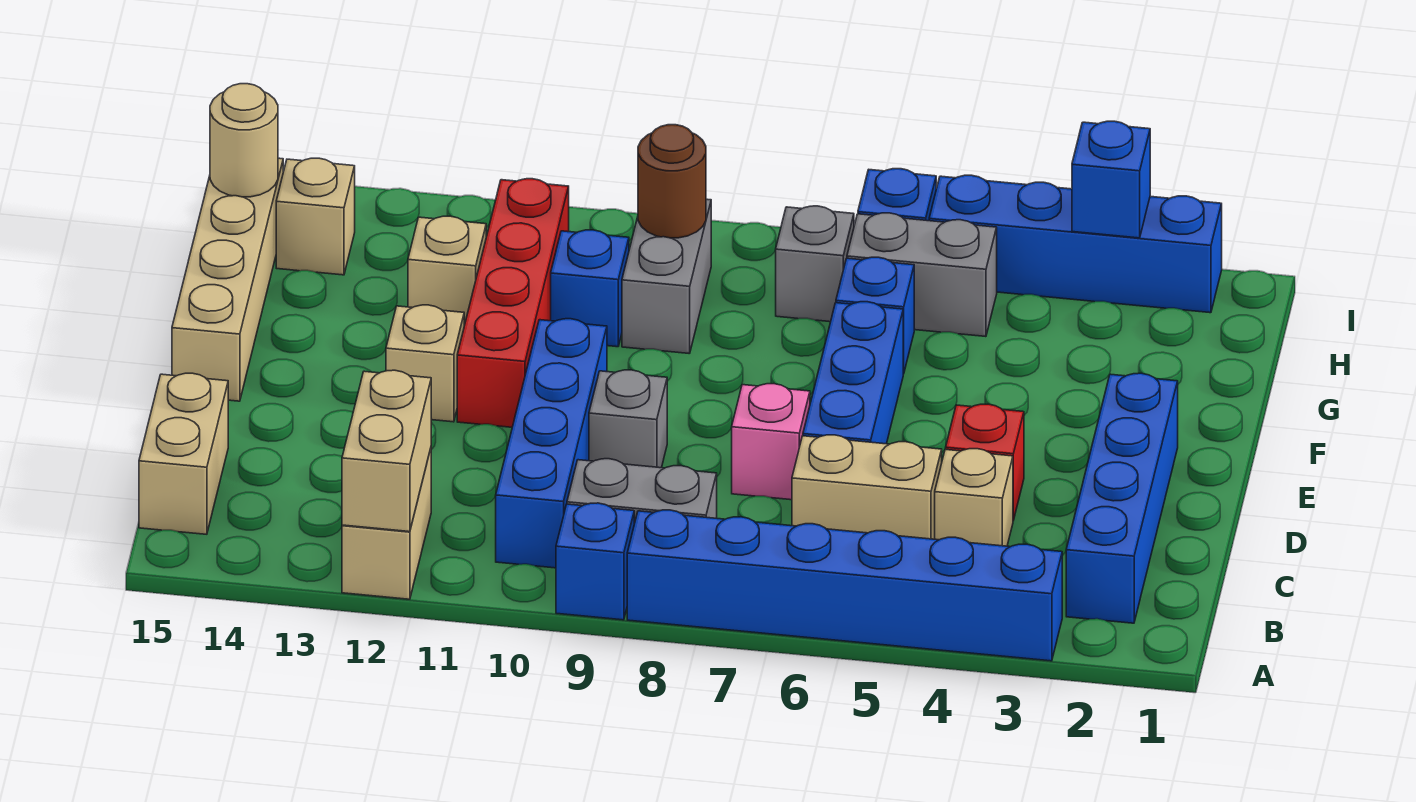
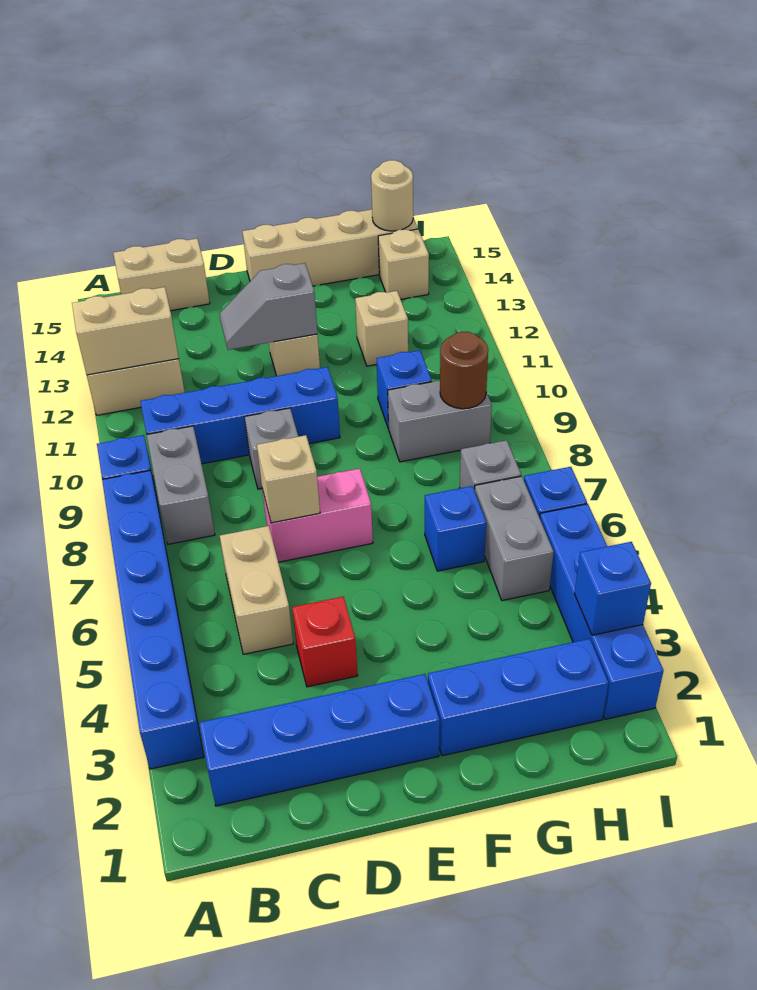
tan 1x1 brick [935,449,1013,546] -> tan 1x1 brick moved to [257,435,320,523]
blue 1x3 brick [803,302,903,444] -> blue 1x3 brick moved to [428,639,609,756]
pink 1x1 brick [732,384,810,500] -> pink 1x2 brick [262,469,373,562]
none -> grey 1x2 slope [219,263,318,350]
red 1x4 brick [457,179,569,427] -> none

